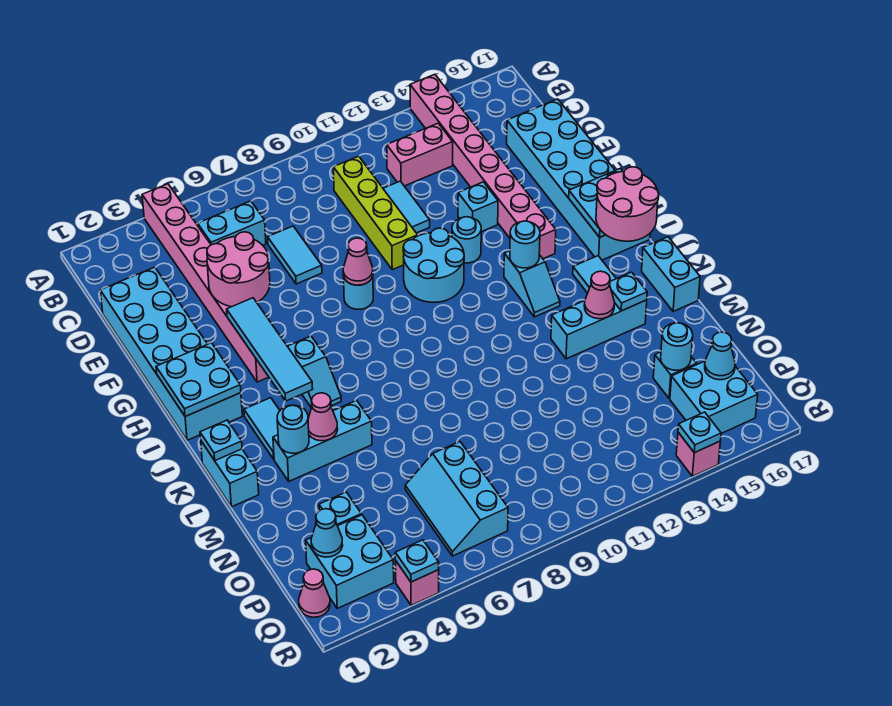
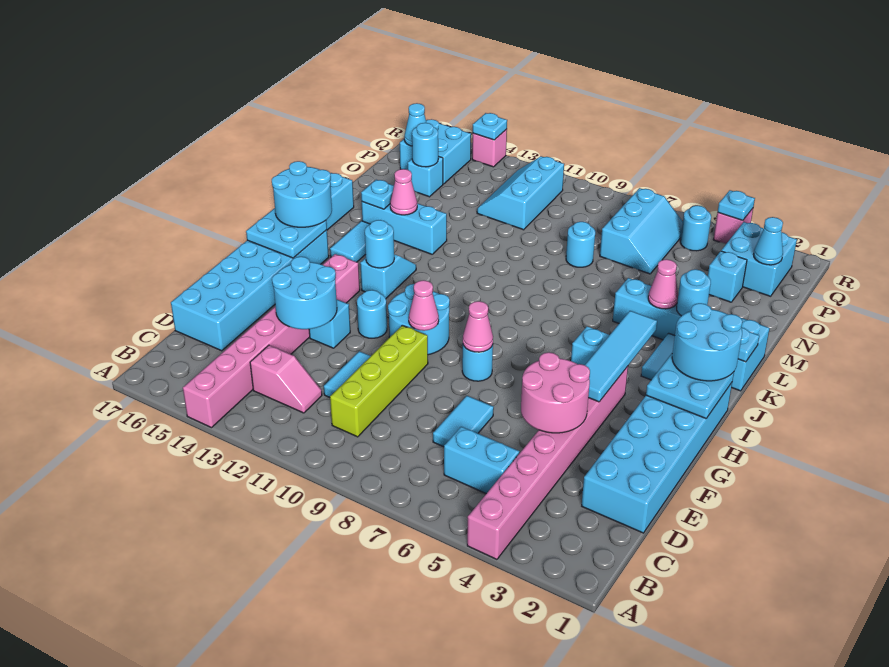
pink 1x2 brick [387,123,453,186] -> pink 1x2 slope [250,345,322,413]
none -> cyan 2x2 round brick [272,257,337,329]
none -> cyan 2x2 round brick [672,303,742,381]
pink 2x2 round brick [596,167,659,241] -> cyan 2x2 round brick [272,161,332,227]
none -> cyan 1x1 round brick [566,222,595,267]
none -> cyan 2x3 slope [477,156,564,230]
pink 1x1 cone [299,569,330,617] -> pink 1x1 cone moved to [409,280,439,331]
none -> cyan 1x1 round brick [680,206,711,251]

